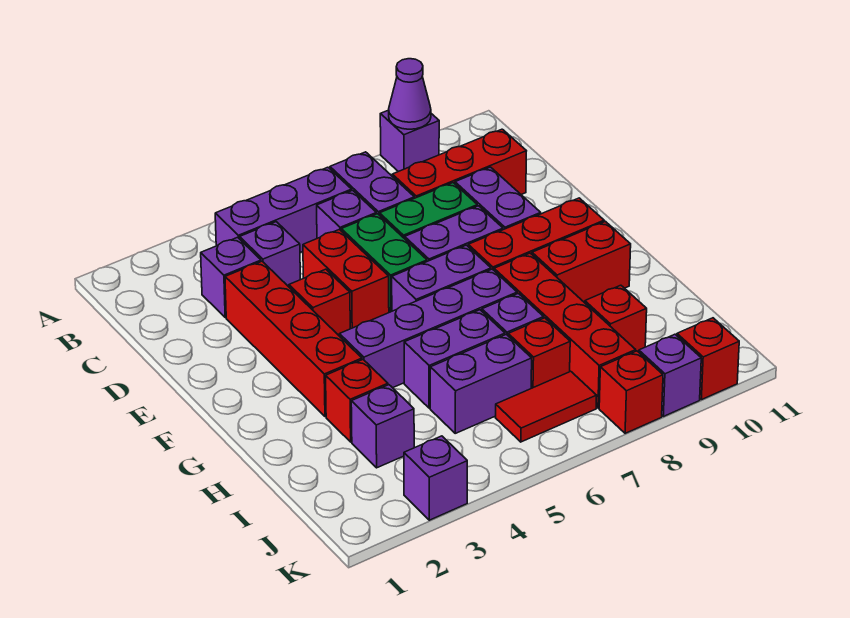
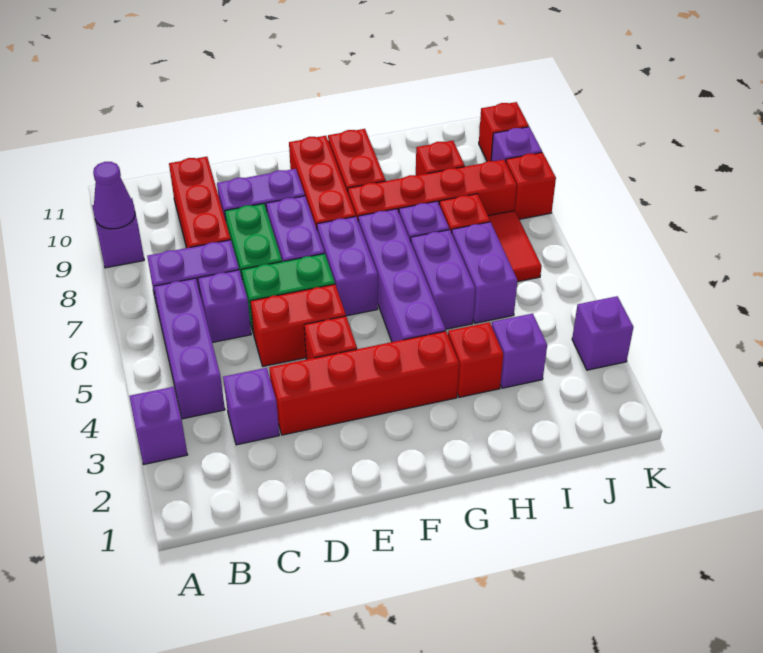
purple 1x1 brick [240,222,300,287] -> purple 1x1 brick moved to [129,387,188,465]

